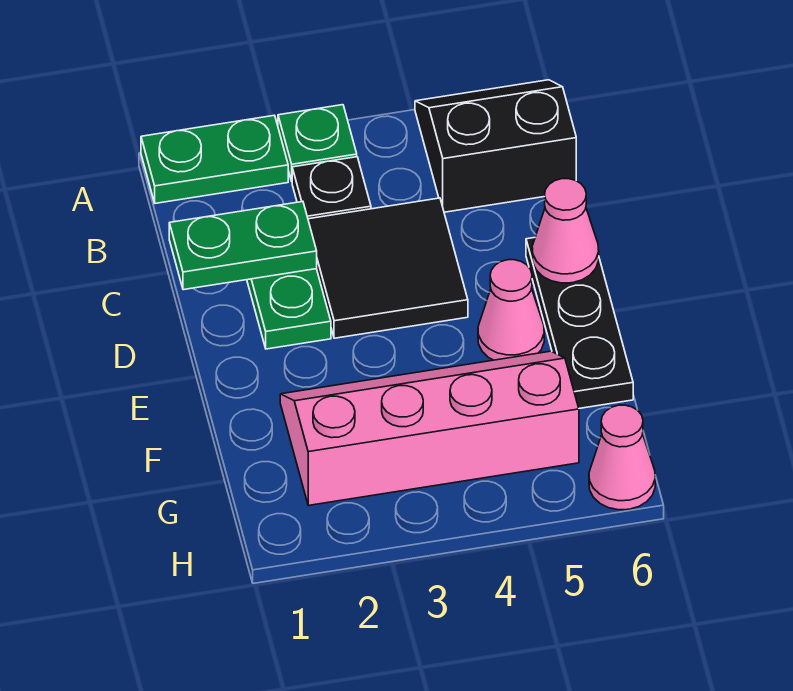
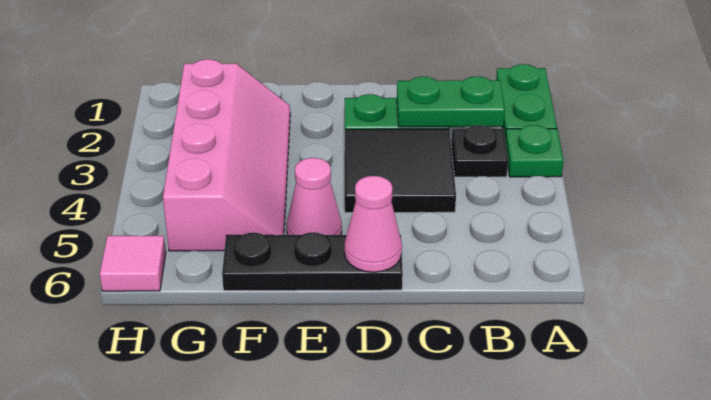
black 2x2 slope [415,80,576,212] -> none
green 1x2 plate [169,202,317,290] -> green 1x2 plate turned to [397,76,505,127]
pink 1x1 cone [589,405,655,510] -> pink 1x1 tile [100,236,166,291]

